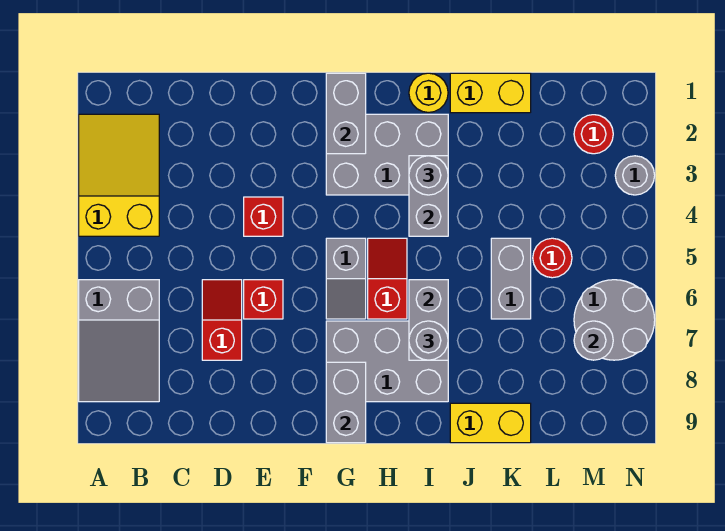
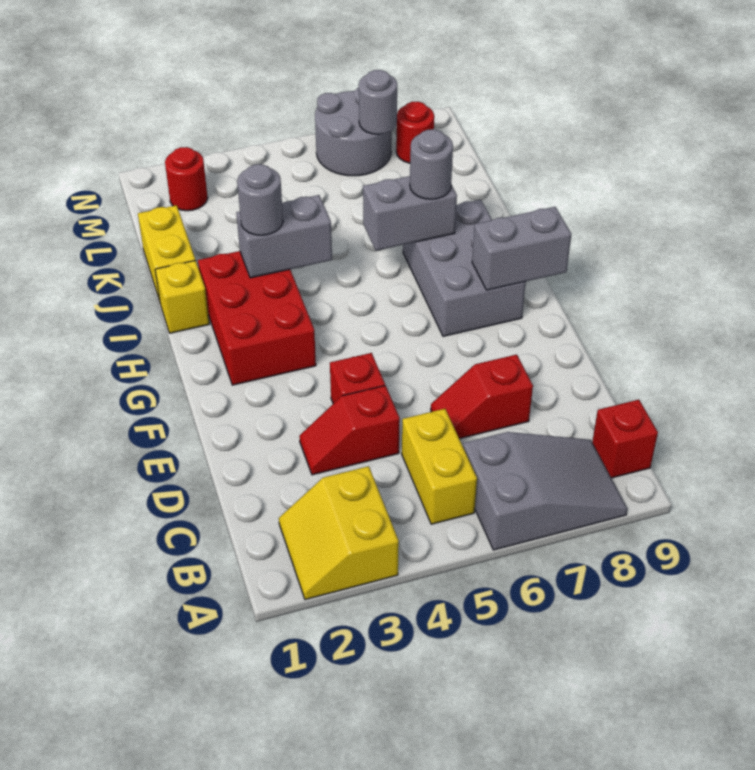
yellow 2x3 slope [79,114,159,236] -> yellow 2x2 slope [279,466,399,600]
red 1x1 brick [244,280,283,319] -> red 1x1 brick moved to [592,400,658,478]
grey 1x2 brick [326,73,366,154] -> none
grey 2x3 brick [326,114,448,195] -> red 2x3 brick [198,251,316,385]
grey 1x2 slope [326,238,366,319] -> none
red 1x2 slope [368,238,407,319] -> red 1x2 slope moved to [299,386,400,475]
yellow 1x1 round brick [409,73,448,112] -> yellow 1x1 brick [155,260,209,333]
yellow 1x2 brick [450,403,531,443] -> yellow 1x2 brick moved to [402,409,477,524]
grey 1x2 brick [491,238,531,319] -> none
red 1x1 round brick [533,238,572,278] -> red 1x1 round brick moved to [396,102,434,163]
grey 1x1 round brick [615,156,655,195] -> none

